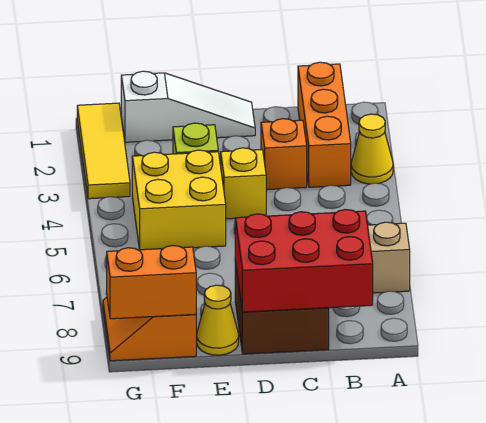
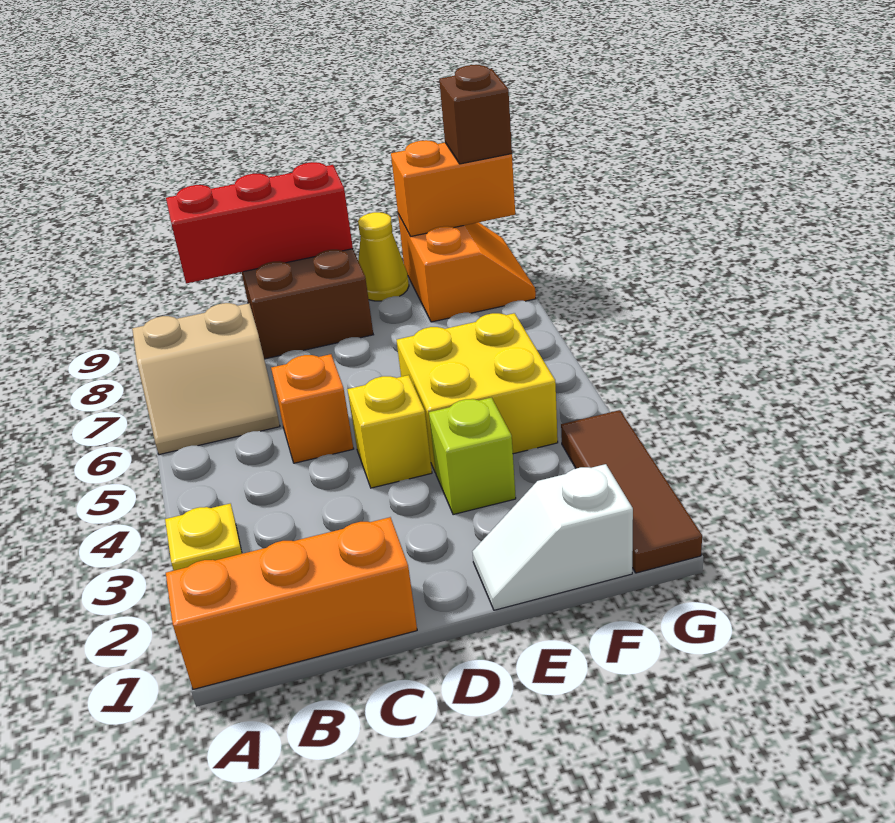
yellow 1x1 cone [351,114,393,184] -> yellow 1x1 plate [165,504,242,570]
orange 1x3 brick [298,62,351,187] -> orange 1x3 brick turned to [166,517,417,689]
red 2x3 brick [235,209,373,312] -> red 1x3 brick [166,162,353,284]
orange 1x1 brick [261,119,307,190] -> orange 1x1 brick moved to [271,354,354,463]
white 1x3 slope [121,71,255,142] -> white 1x2 slope [472,464,633,610]
yellow 1x3 tile [77,103,130,199] -> brown 1x3 tile [561,410,702,573]
none -> brown 1x1 brick [439,65,512,164]

